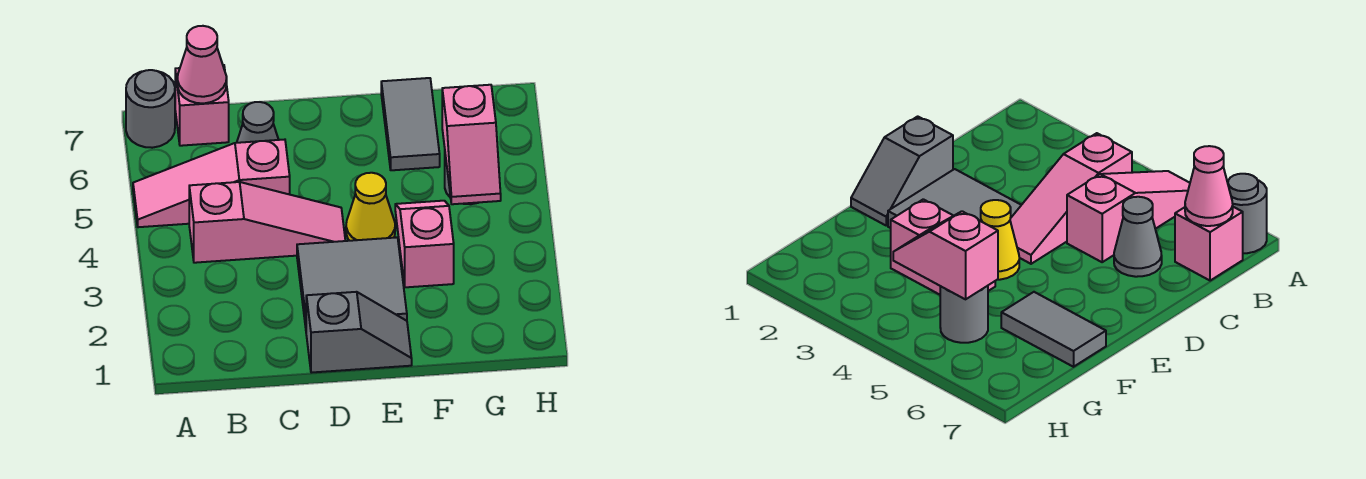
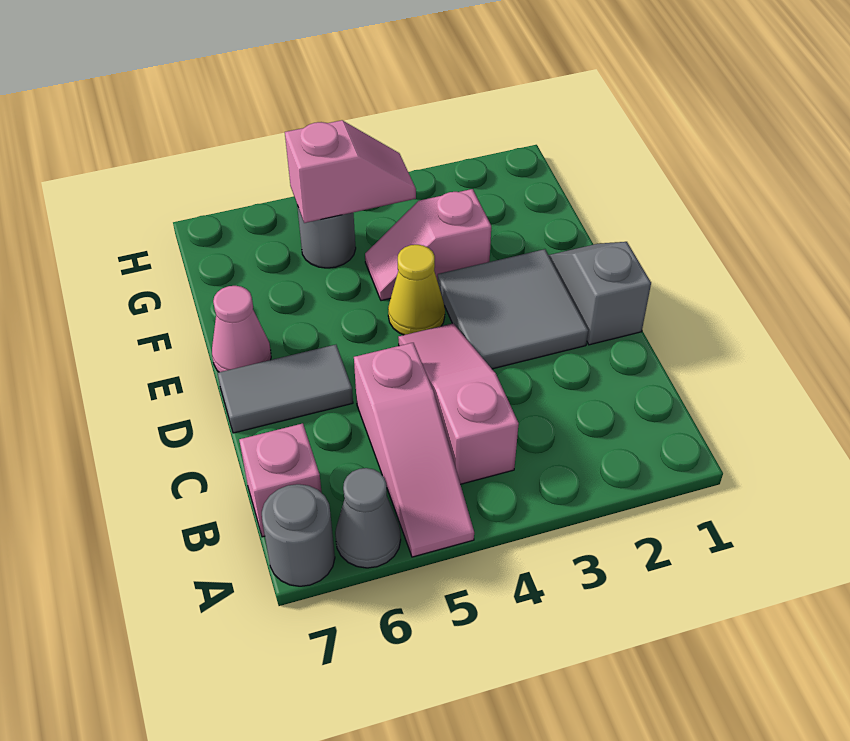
pink 1x1 cone [177,26,227,103] -> pink 1x1 cone moved to [212,286,271,372]
grey 1x1 cone [237,102,279,143] -> grey 1x1 cone moved to [335,468,401,568]
grey 1x2 tile [381,78,440,170] -> grey 1x2 tile moved to [218,345,353,433]

